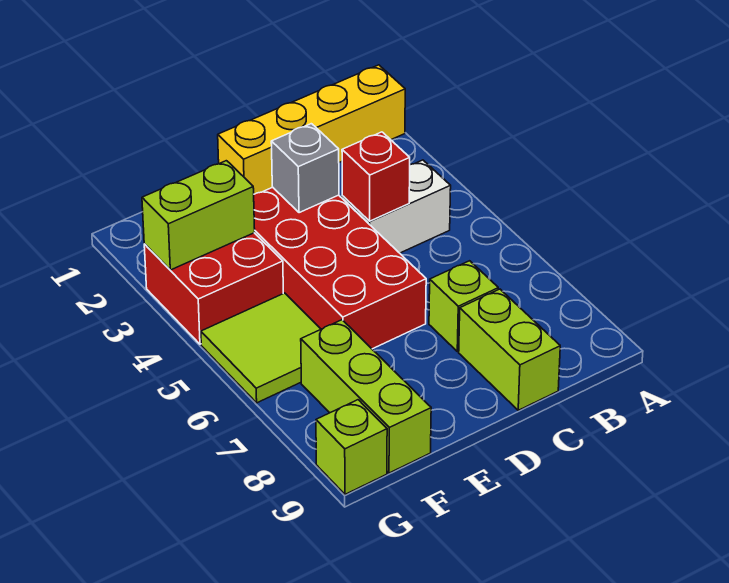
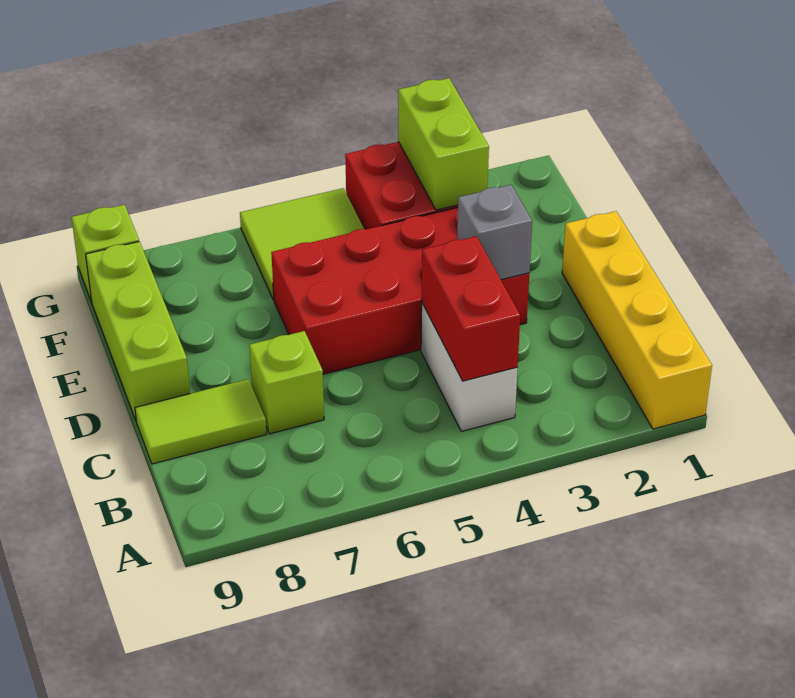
red 1x1 brick [342,132,410,221] -> red 1x2 brick [422,236,520,381]
lime 1x2 brick [459,289,560,410] -> lime 1x2 tile [135,379,266,464]
lime 1x3 brick [301,320,431,473] -> lime 1x3 brick turned to [86,241,190,420]

